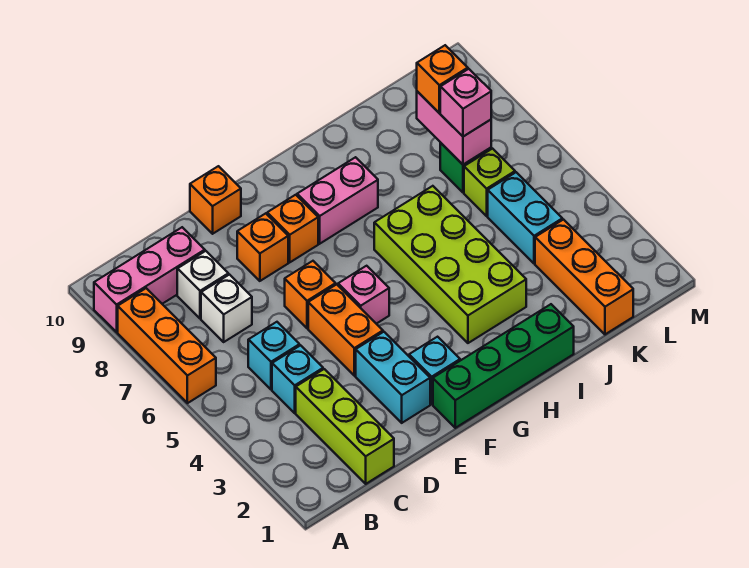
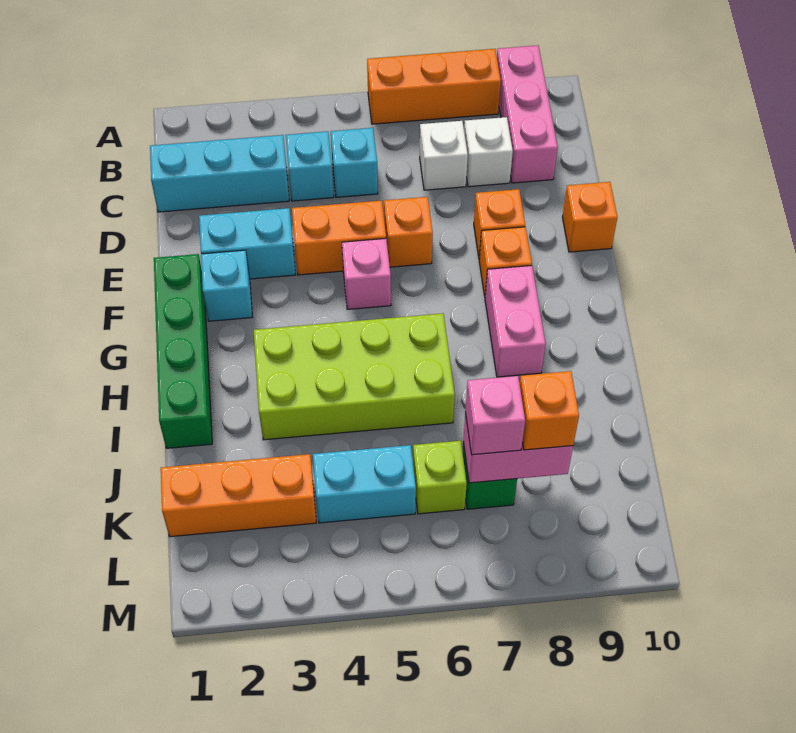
lime 1x3 brick [296,369,394,484] -> cyan 1x3 brick [150,135,289,212]

